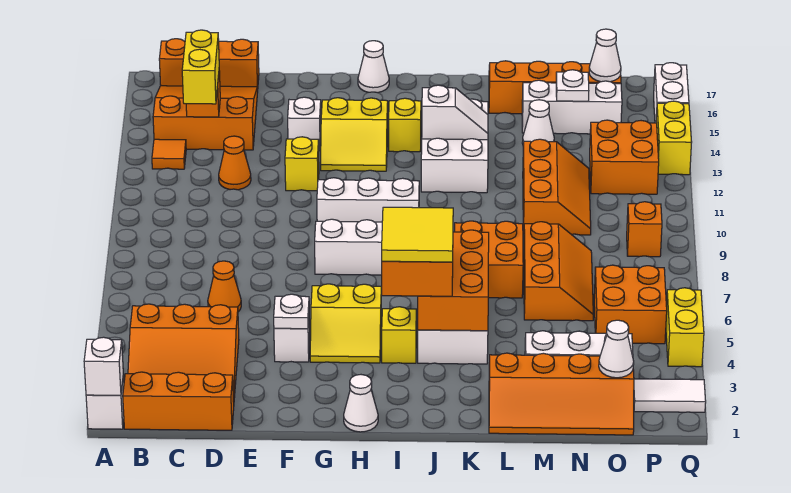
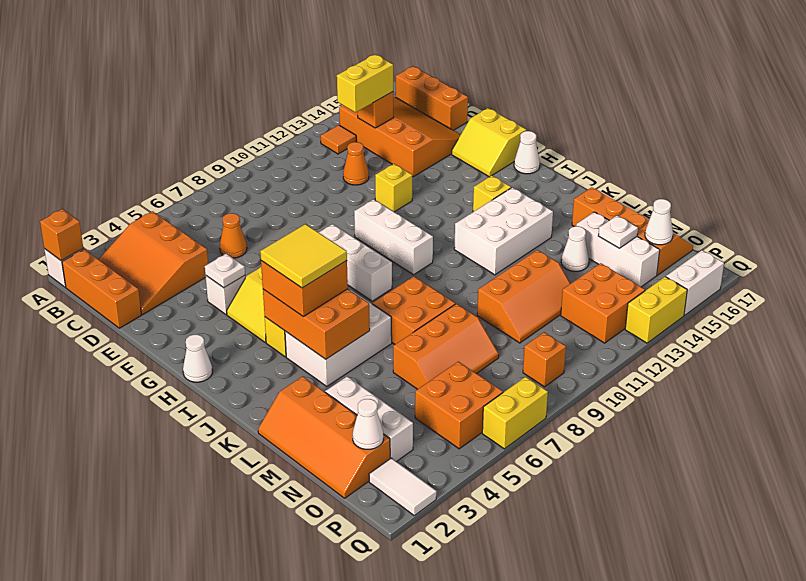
white 1x1 brick [84,337,123,395] -> orange 1x1 brick [40,209,83,261]
orange 3x3 slope [153,86,258,150] -> orange 3x4 slope [339,97,460,177]
white 1x1 brick [288,97,321,151] -> none
yellow 2x2 slope [321,98,388,171] -> yellow 2x2 slope moved to [452,108,526,177]
orange 2x3 brick [418,230,489,331] -> orange 2x3 brick turned to [263,289,370,359]
white 1x2 slope [422,85,488,140] -> none
yellow 1x2 brick [666,288,704,367] -> yellow 1x2 brick moved to [482,377,548,449]

